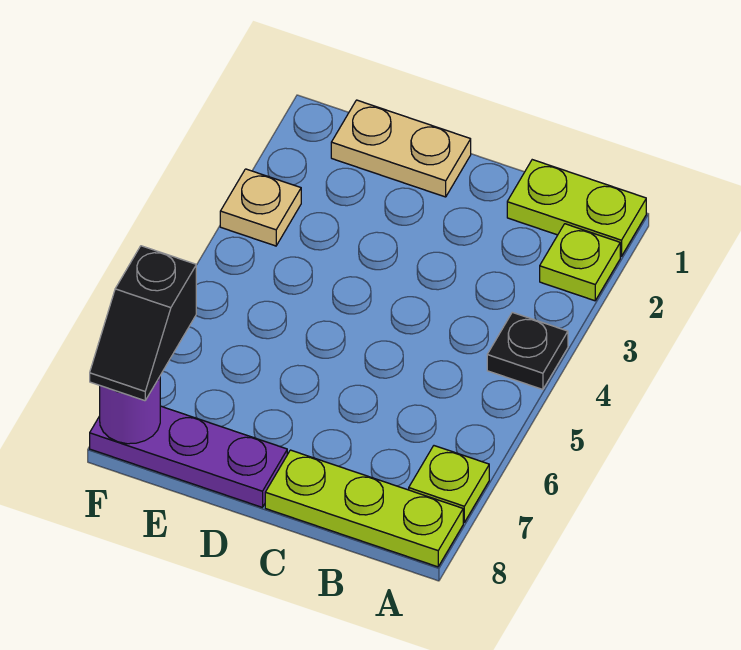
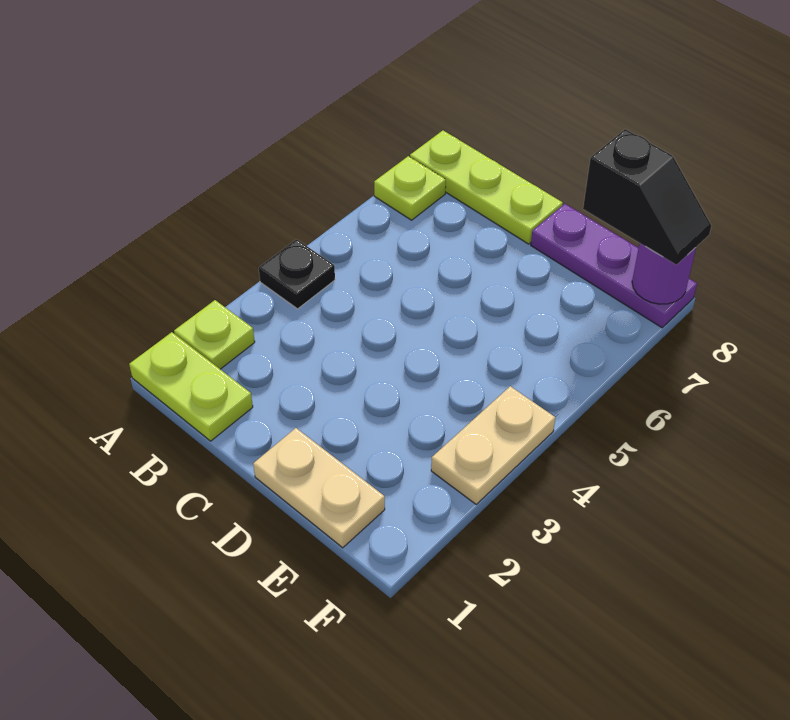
tan 1x1 plate [220,169,301,246] -> tan 1x2 plate [431,386,555,504]
black 1x2 slope [90,246,196,401] -> black 1x2 slope turned to [583,129,712,265]

